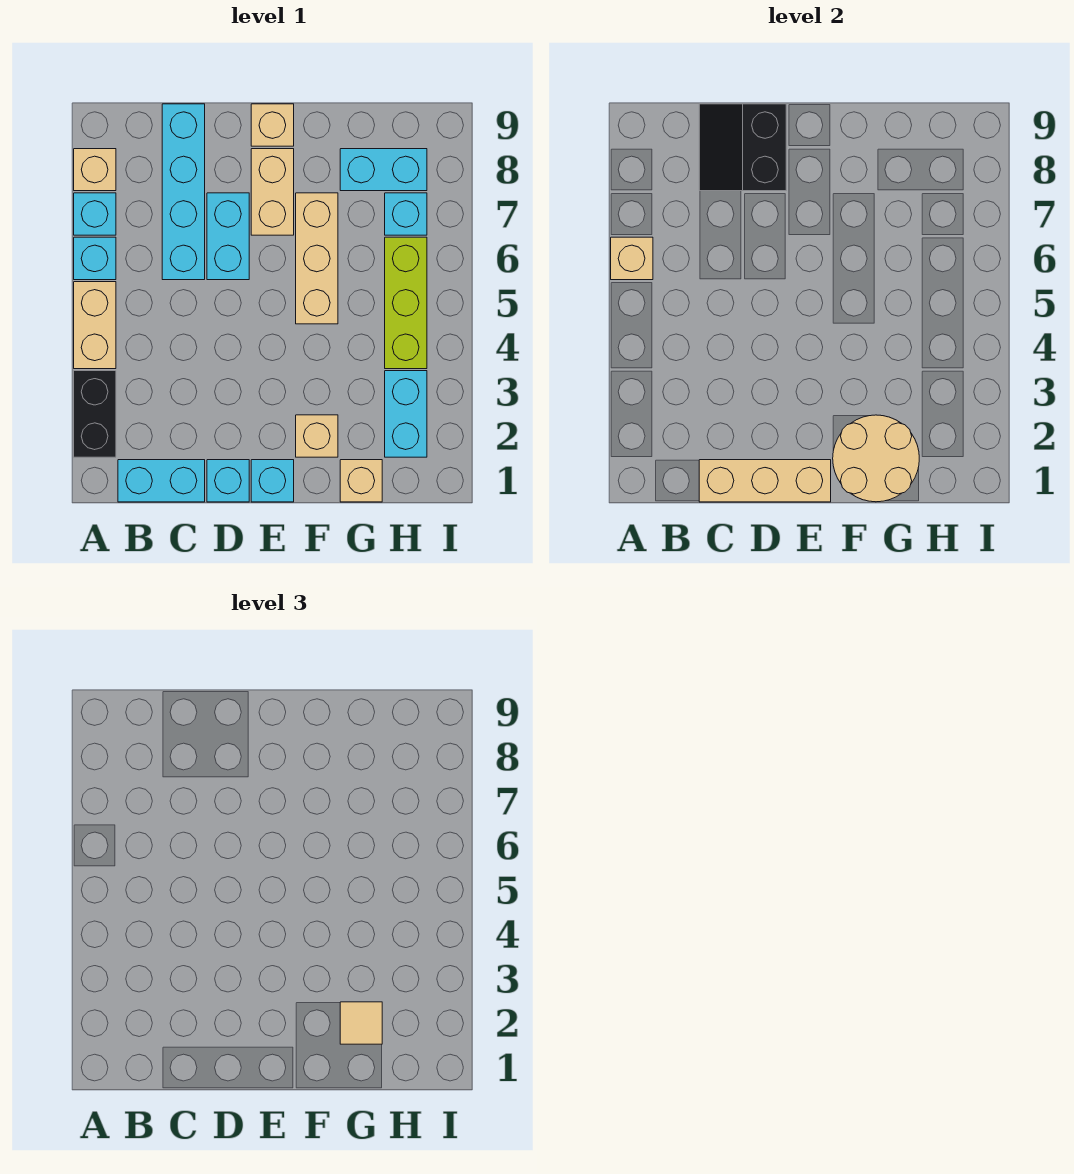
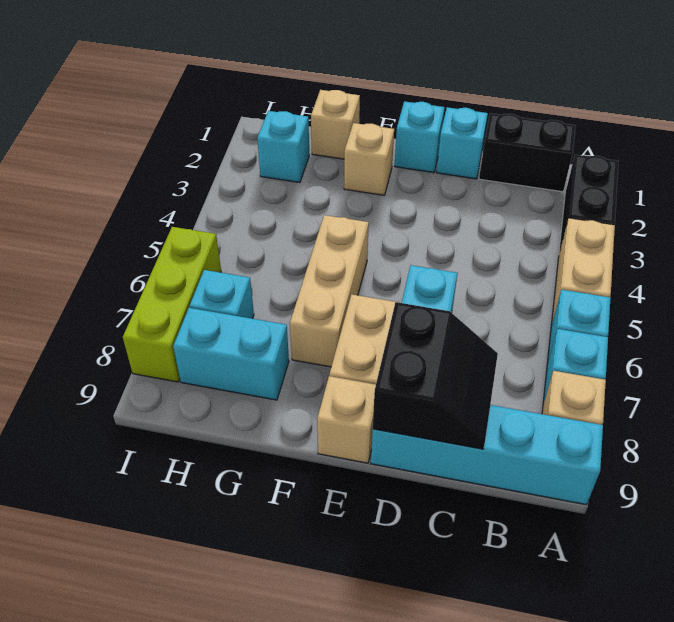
tan 1x1 brick [611,237,653,280] -> none
cyan 1x2 brick [118,460,205,502] -> black 1x2 brick [479,113,575,192]
tan 1x3 brick [699,460,831,502] -> none
cyan 1x4 brick [162,104,205,280] -> cyan 1x4 brick turned to [371,405,603,505]
tan 2x2 round brick [833,415,919,502] -> none
tan 1x1 tile [340,1002,382,1044] -> none
cyan 1x2 brick [385,371,427,457] -> cyan 1x1 brick [257,111,309,183]
lime 1x3 brick [385,237,427,369] -> lime 1x3 brick moved to [123,227,221,382]

